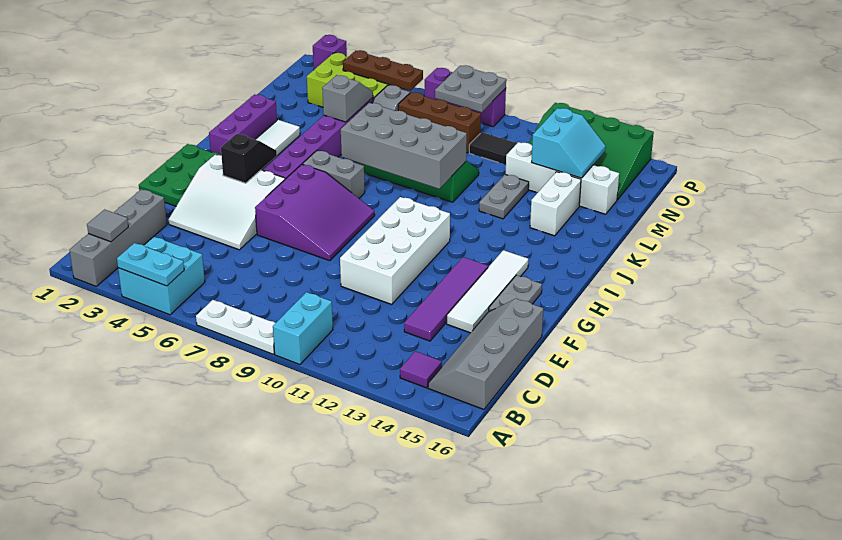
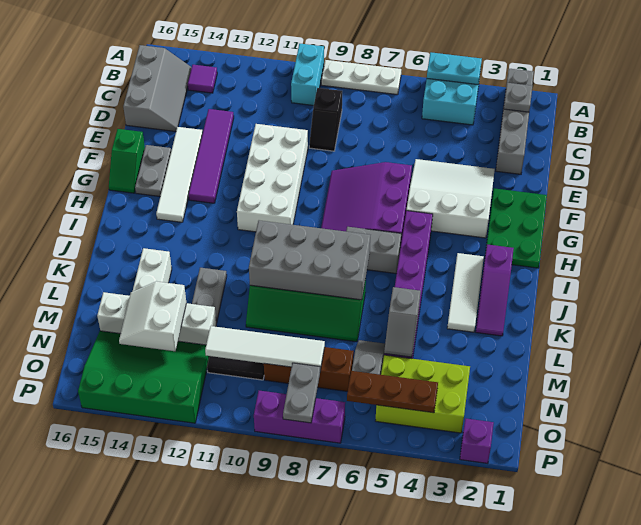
grey 1x1 tile [87,210,128,242] -> grey 1x1 plate [504,83,532,112]
grey 2x4 slope [428,299,543,409] -> grey 2x3 slope [123,45,191,132]
none -> green 1x2 slope [109,129,145,193]
black 1x2 slope [221,134,277,183] -> black 1x2 slope moved to [309,88,342,151]
purple 1x3 brick [209,95,277,155] -> purple 1x3 slope [476,244,514,336]
cyan 2x2 slope [532,108,606,178] -> white 2x2 slope [119,281,186,351]
none -> white 1x4 tile [205,326,325,370]
grey 2x2 plate [435,65,506,112] -> grey 1x2 plate [283,363,320,423]

